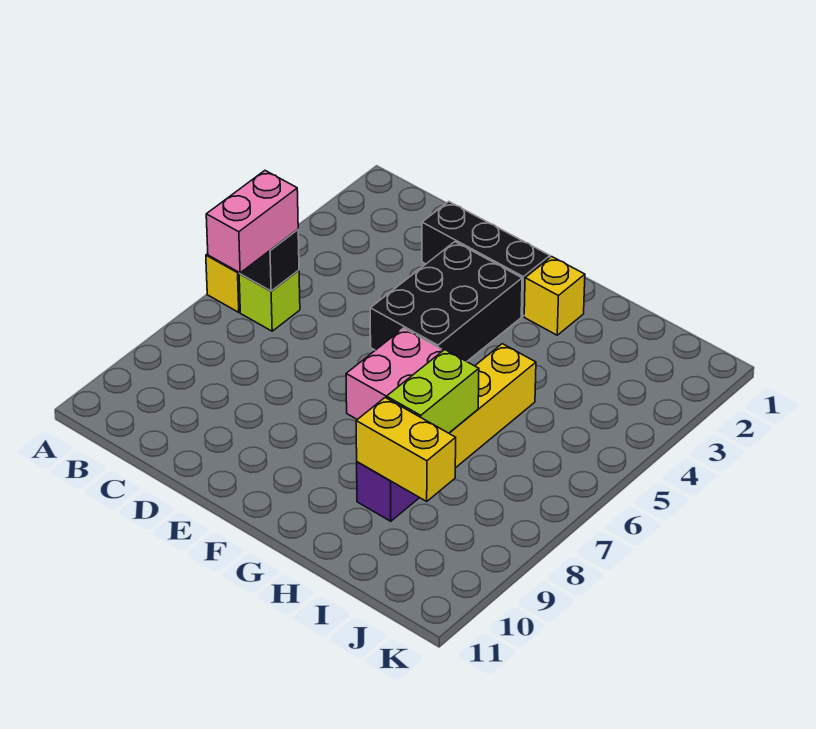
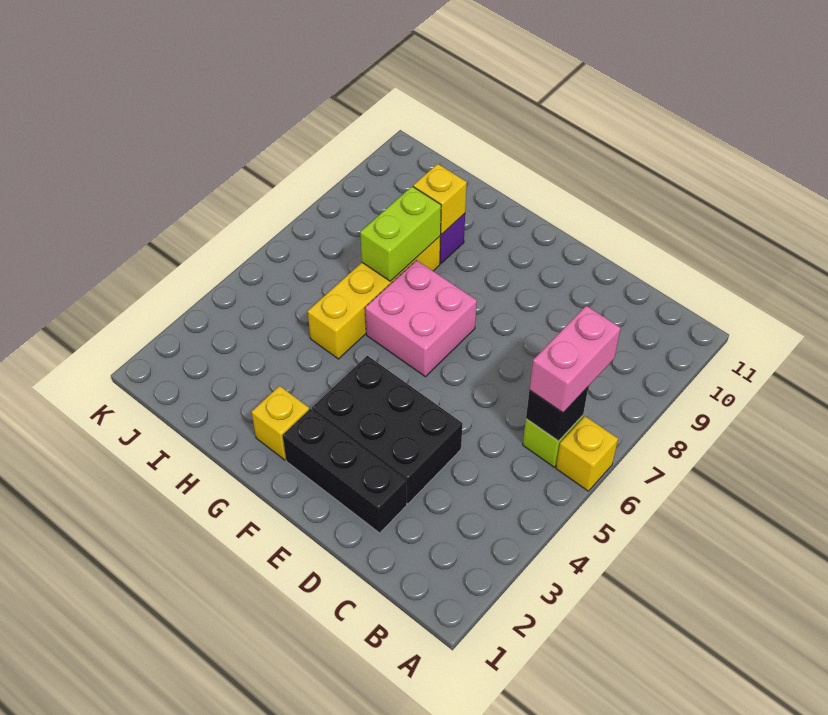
black 2x3 brick [370,242,522,361] -> black 2x3 brick turned to [312,356,462,504]
yellow 1x2 brick [356,398,456,501] -> yellow 1x1 brick [413,164,467,234]

